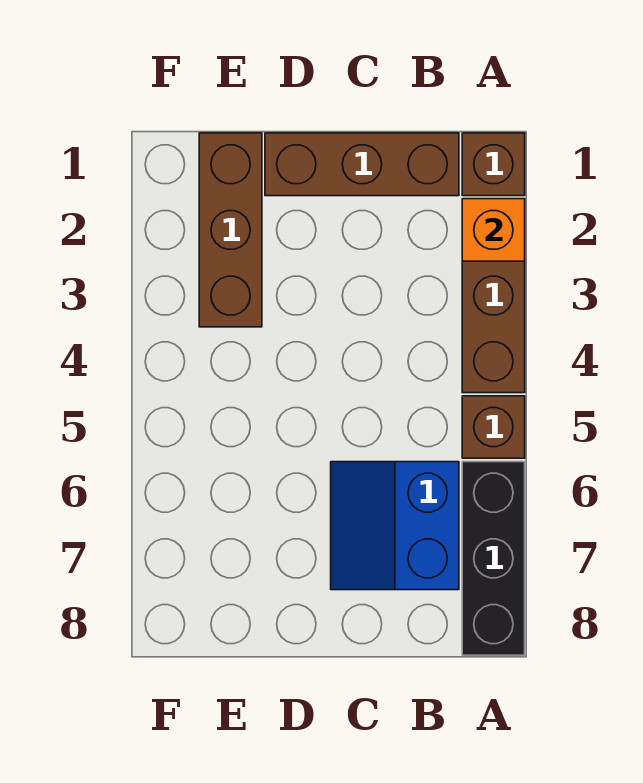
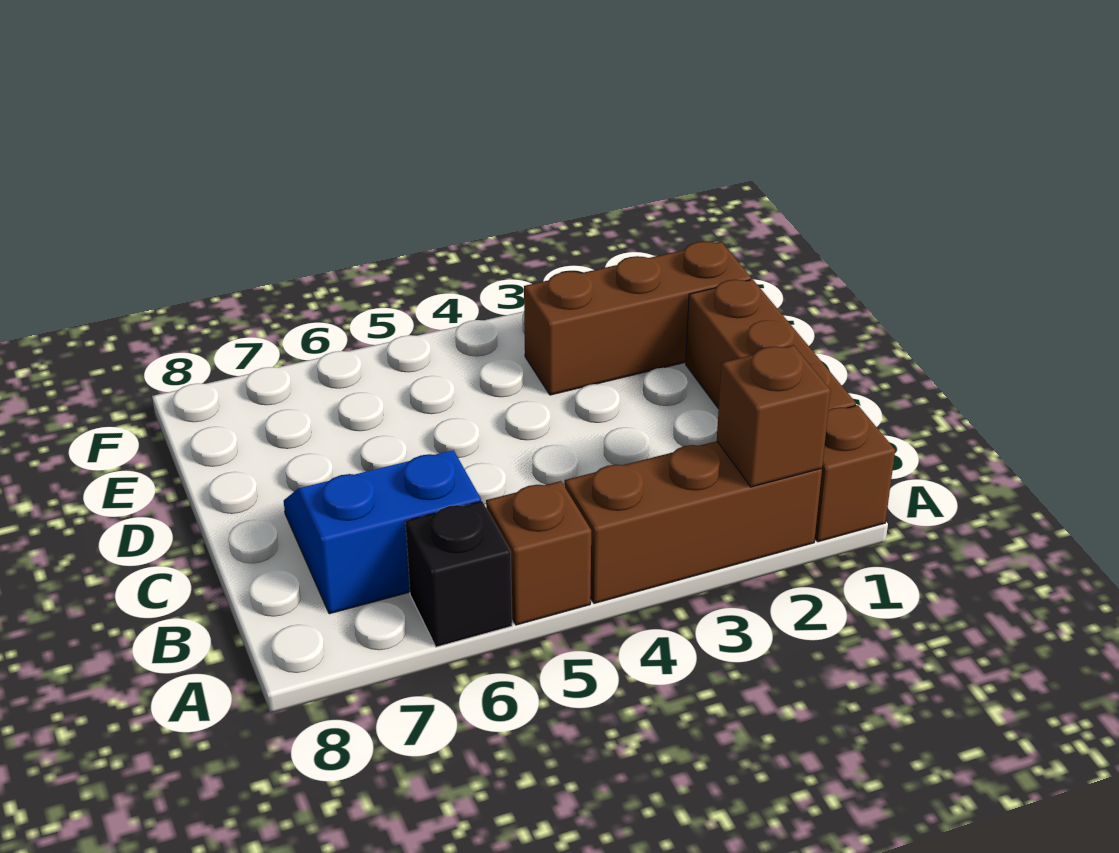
orange 1x1 brick [462,199,525,261] -> brown 1x1 brick [717,345,830,487]
black 1x3 brick [462,462,525,655] -> black 1x1 brick [406,501,512,647]

